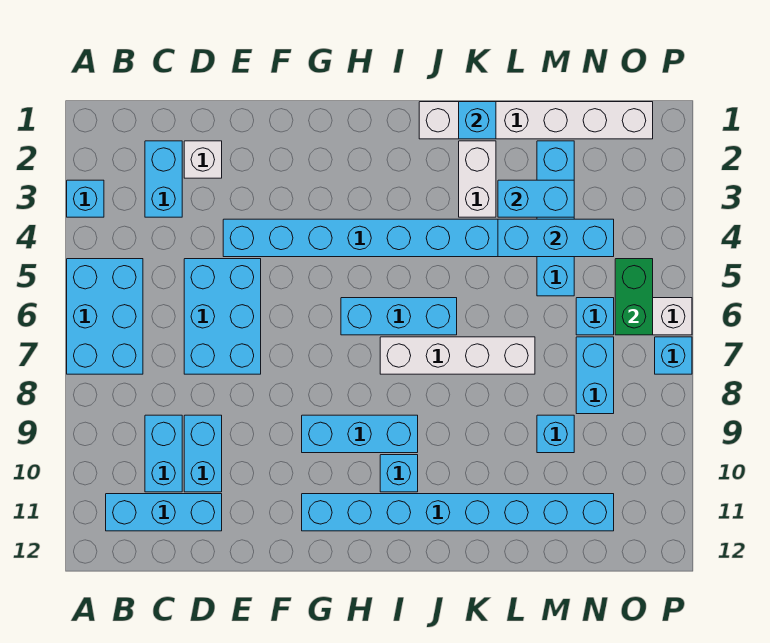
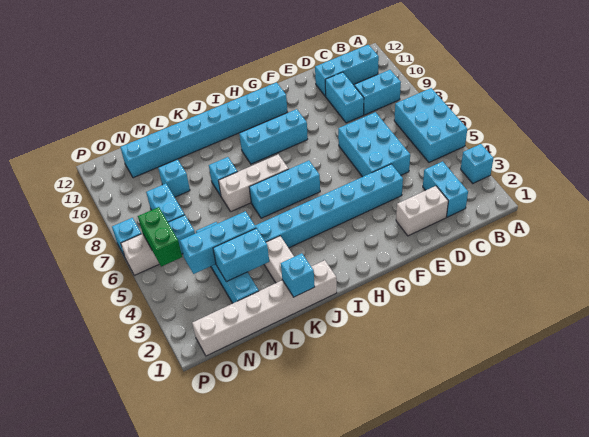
cyan 1x2 brick [145,415,182,492] -> cyan 1x2 brick turned to [354,70,401,115]
white 1x1 brick [184,141,222,178] -> white 1x2 brick [396,186,448,236]
white 1x4 brick [380,337,535,374] -> white 1x3 brick [219,154,288,212]
cyan 1x1 brick [380,455,418,492] -> cyan 1x1 brick moved to [209,157,238,196]

